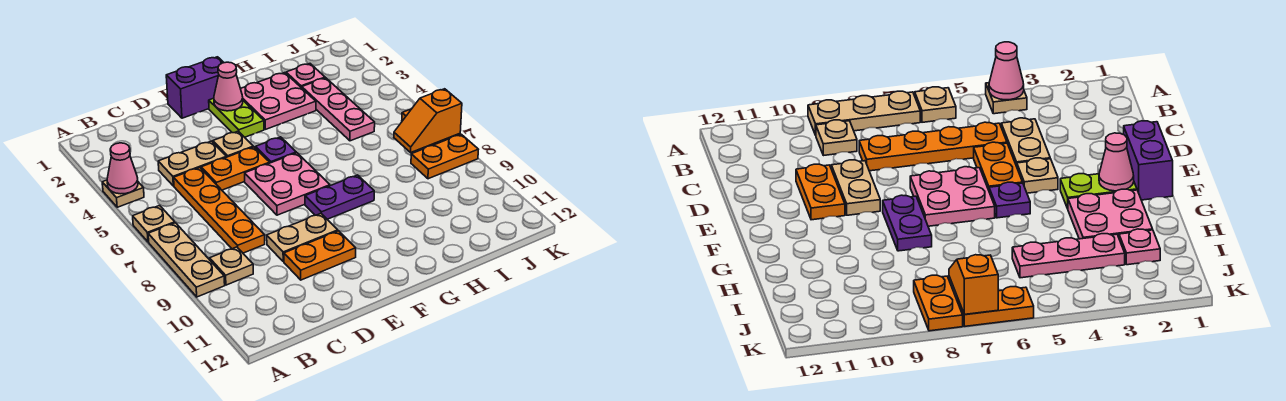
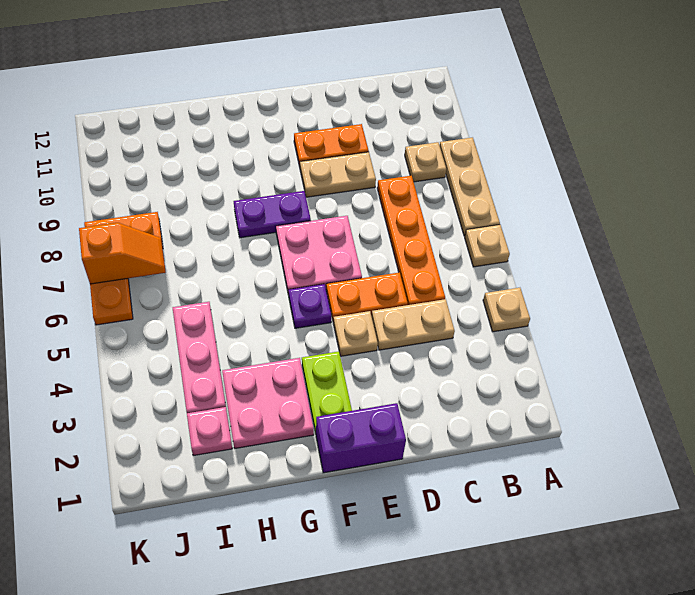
pink 1x1 cone [107,143,138,194] -> none
pink 1x1 cone [214,62,243,111] -> none

